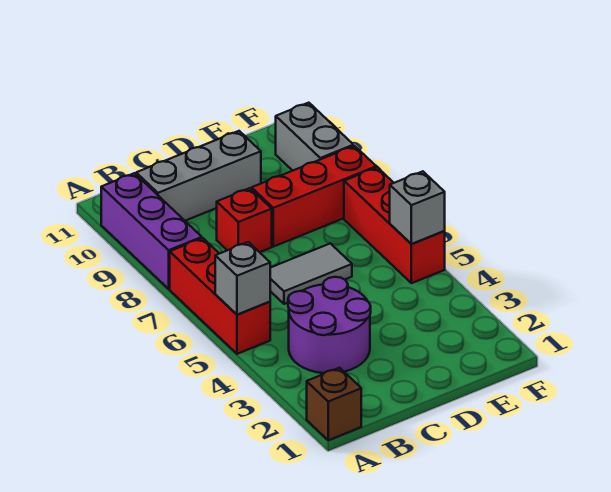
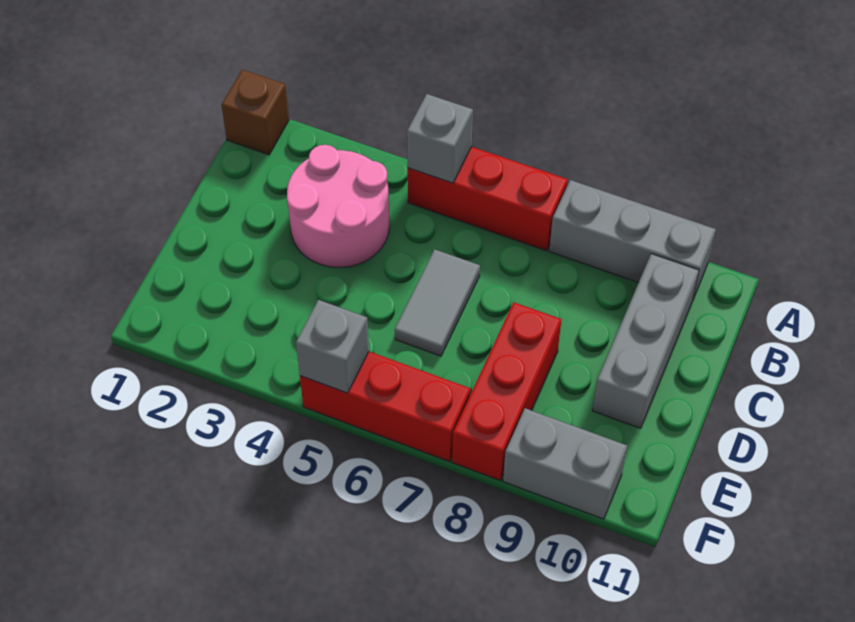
purple 1x3 brick [101,173,202,289] -> grey 1x3 brick [549,180,716,301]
purple 2x2 round brick [288,277,371,373] -> pink 2x2 round brick [287,145,389,267]
red 1x1 brick [217,188,272,252] -> none

